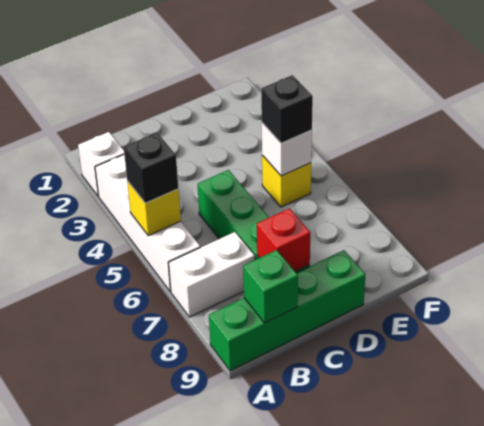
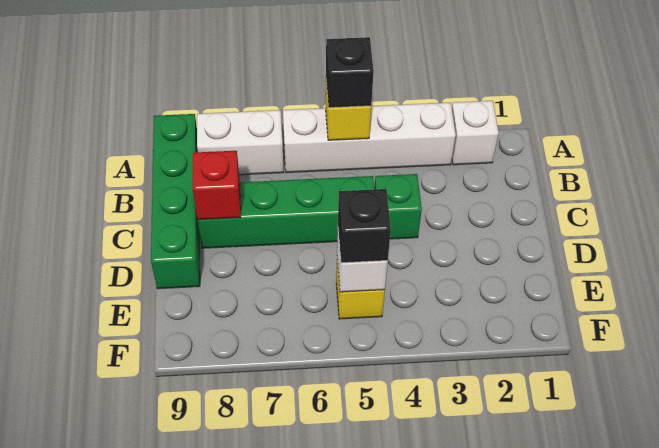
white 1x2 brick [169,232,255,317] -> white 1x2 brick turned to [197,110,284,175]
green 1x1 brick [243,250,298,323] -> green 1x1 brick moved to [374,174,422,239]

